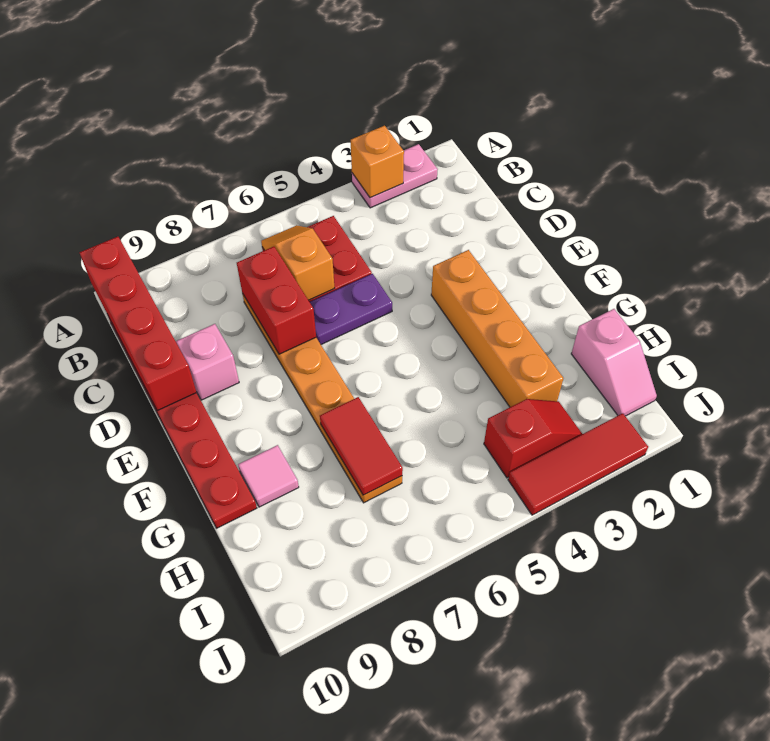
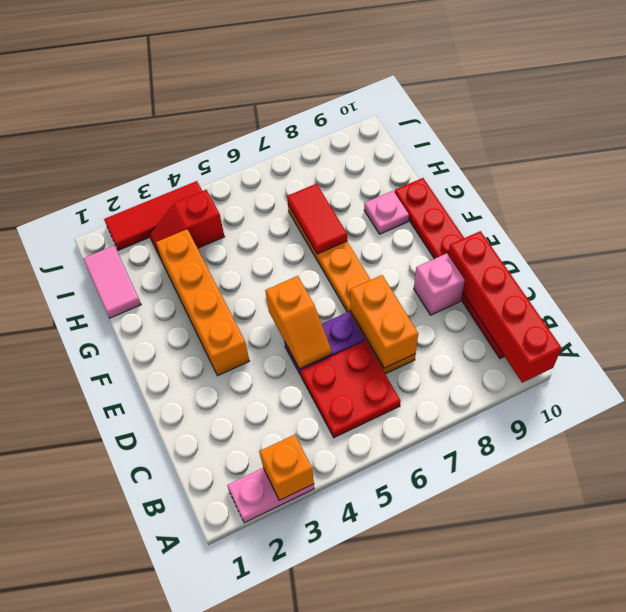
orange 1x2 slope [261,225,335,300] -> orange 1x2 slope moved to [265,276,332,369]
red 1x2 brick [237,247,316,354] -> orange 1x2 brick [350,275,418,368]
pink 1x1 tile [238,445,299,507] -> pink 1x1 plate [364,191,409,234]
pink 1x2 slope [571,309,657,416] -> pink 1x2 tile [83,246,141,318]

